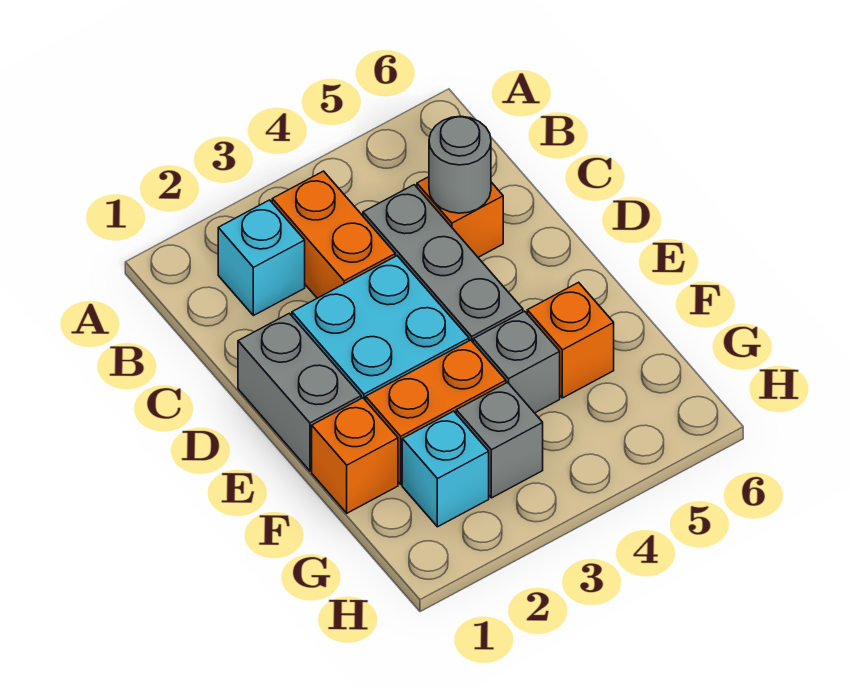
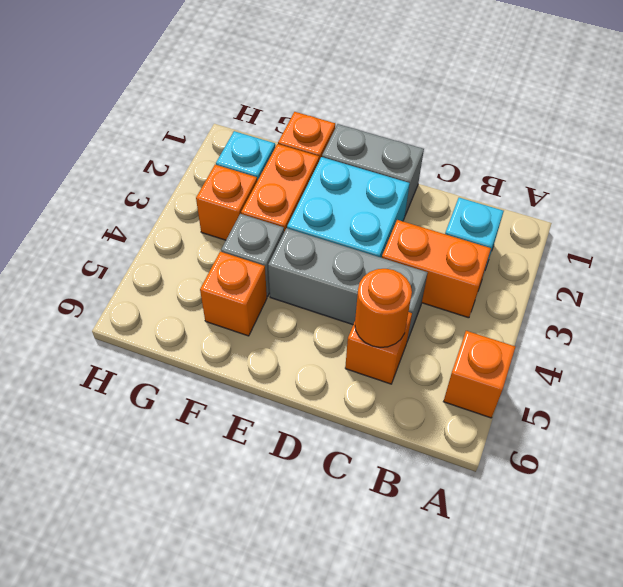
none -> orange 1x1 brick [443,331,515,418]
grey 1x1 round brick [429,116,491,213] -> orange 1x1 round brick [355,269,412,348]
grey 1x1 brick [456,382,543,498] -> orange 1x1 brick [196,165,257,240]

